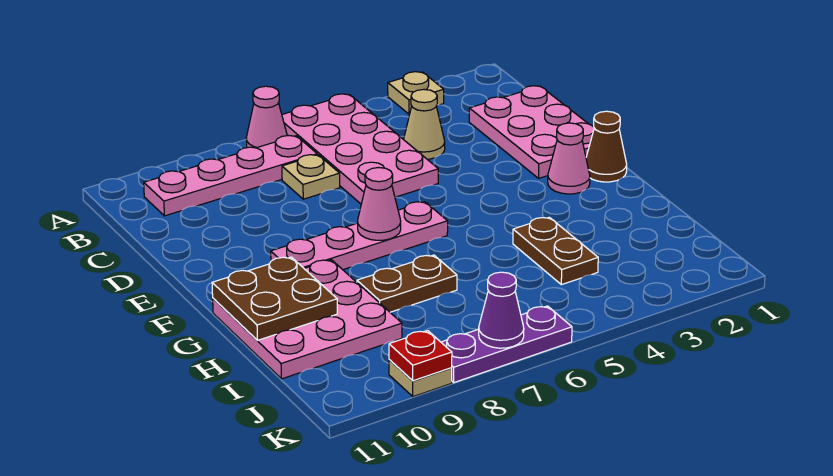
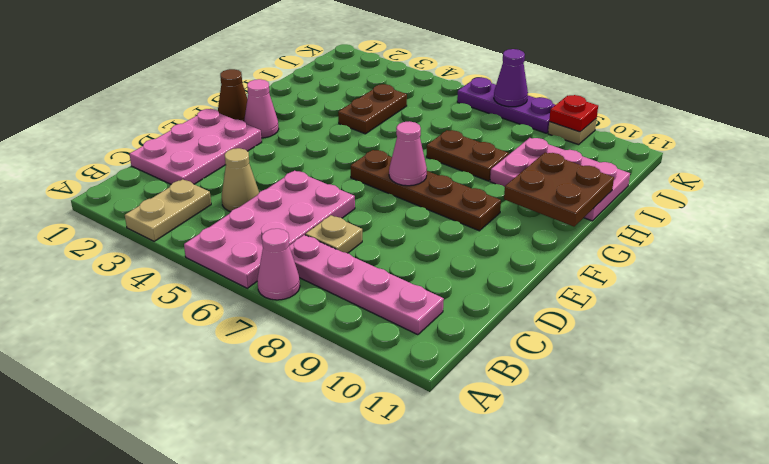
tan 1x1 plate [388,72,444,114] -> tan 1x2 plate [125,179,211,241]
pink 1x4 plate [271,202,448,270] -> brown 1x4 plate [351,150,501,231]
pink 3x3 plate [213,260,402,379] -> pink 2x3 plate [490,138,630,221]

